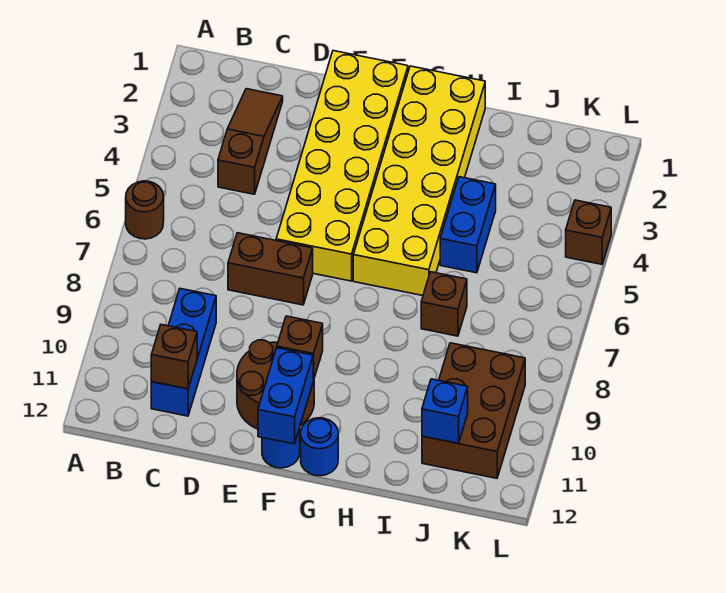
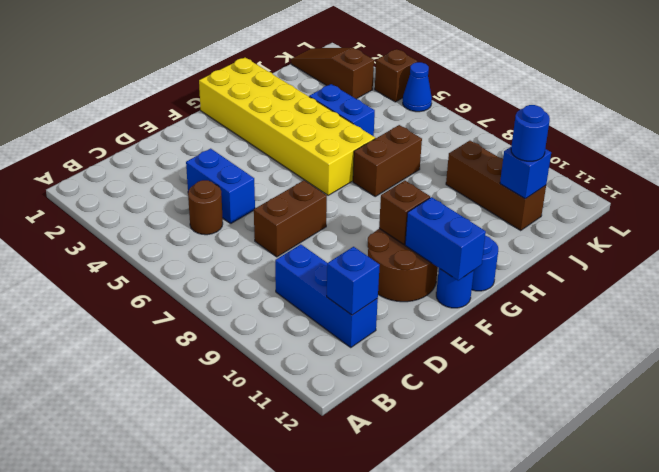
brown 1x1 round brick [126,181,164,239] -> brown 1x1 round brick moved to [188,180,223,235]
brown 1x3 slope [218,89,283,194] -> brown 1x3 slope moved to [291,48,374,99]
brown 1x1 brick [151,325,197,389] -> blue 1x1 brick [327,247,380,315]
none -> blue 1x2 brick [186,149,255,223]
yellow 2x6 brick [276,51,408,281] -> none
brown 1x1 brick [421,272,467,336] -> brown 1x2 brick [353,125,422,196]
brown 2x3 brick [422,343,525,478] -> brown 1x3 brick [446,141,546,230]
none -> blue 1x1 round brick [511,105,550,161]
none -> blue 1x1 cone [403,62,432,112]

